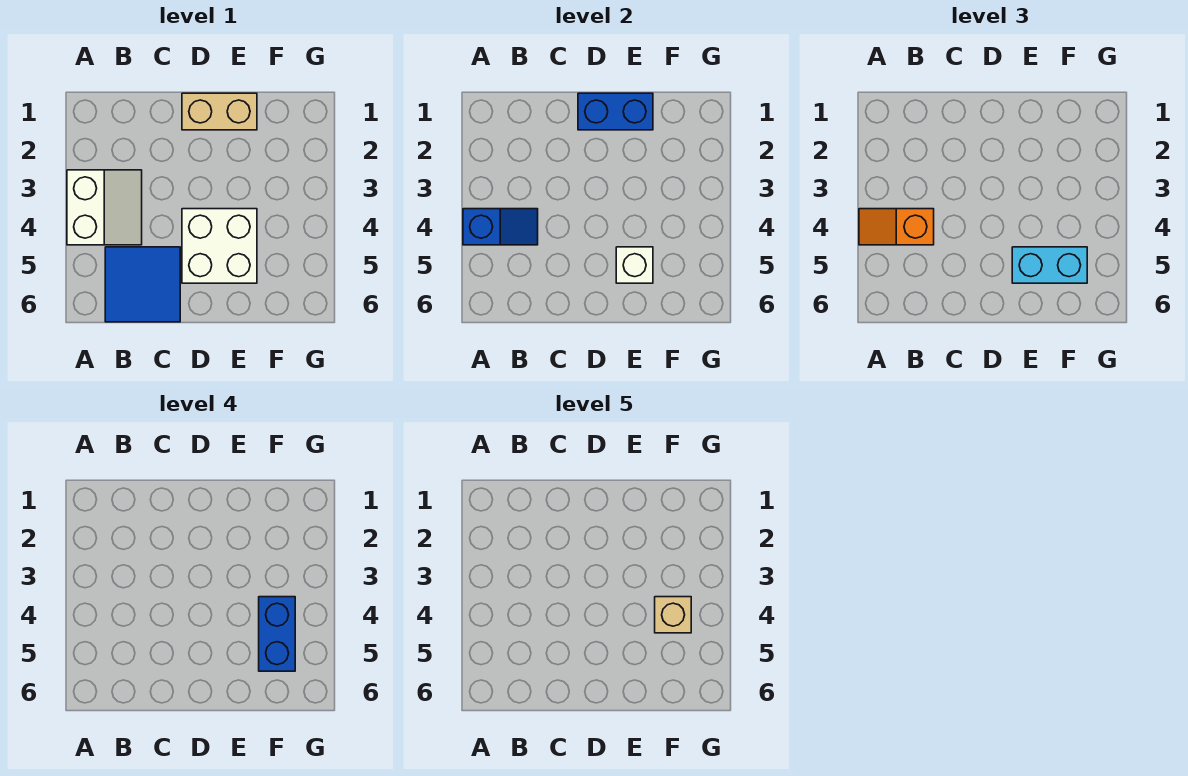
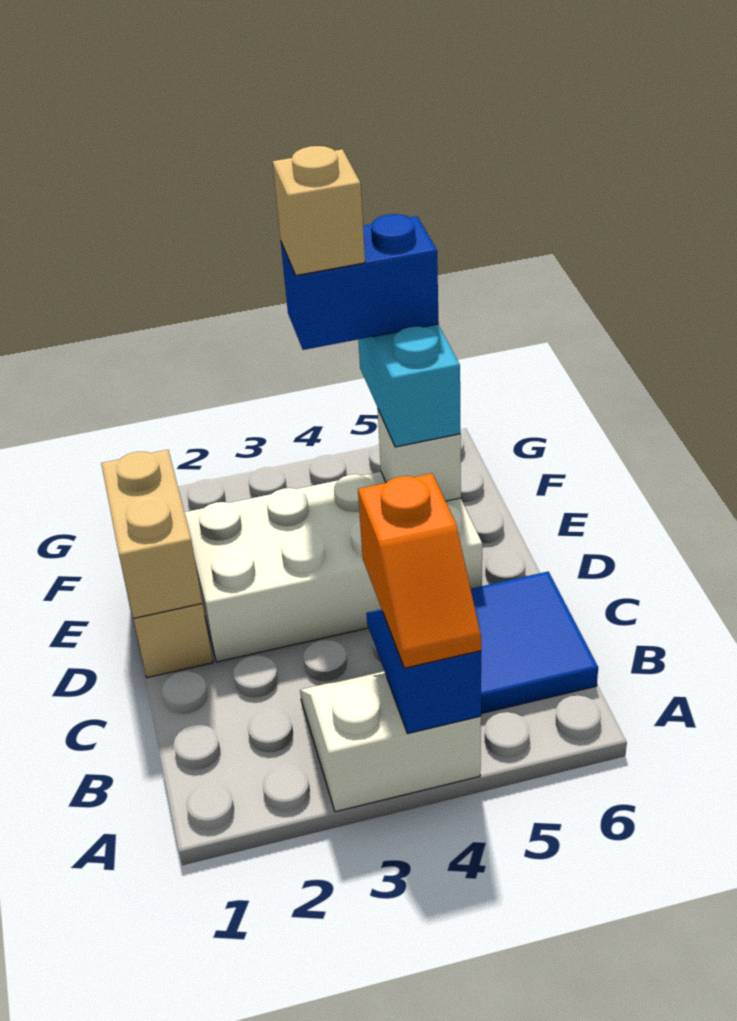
blue 1x2 brick [578,93,653,130] -> tan 1x2 brick [101,450,202,618]
white 2x2 brick [182,209,257,283] -> white 2x4 brick [184,472,482,662]

